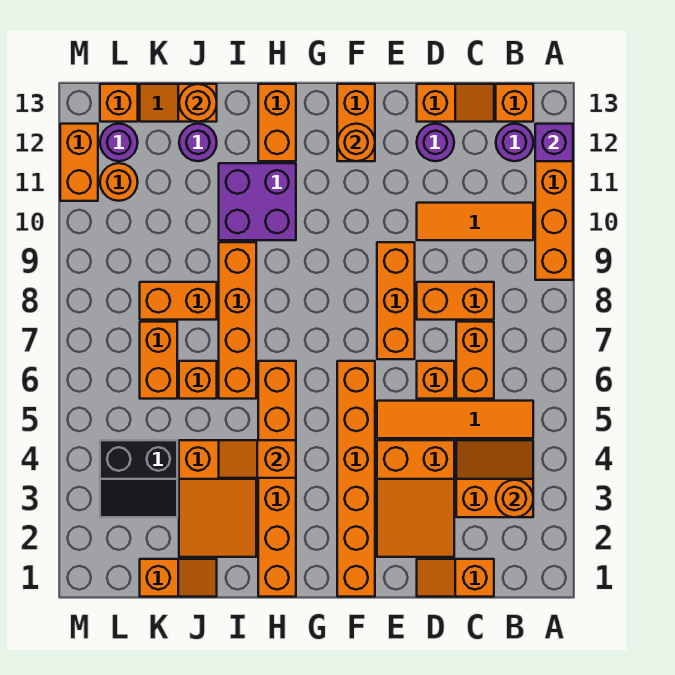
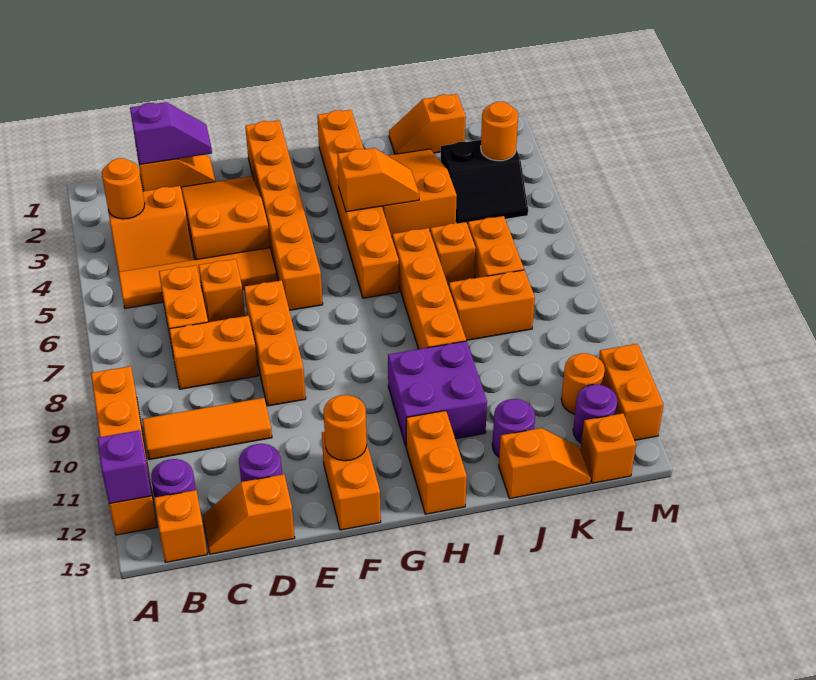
none -> purple 1x2 slope [130,102,212,165]
orange 1x1 round brick [179,84,217,122] -> orange 1x1 round brick moved to [481,102,518,161]
black 2x2 slope [100,440,177,517] -> black 2x2 slope turned to [441,140,528,225]

